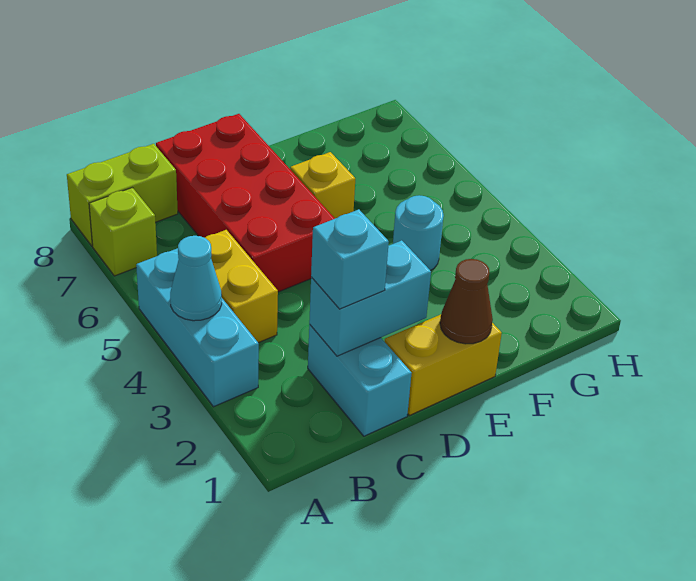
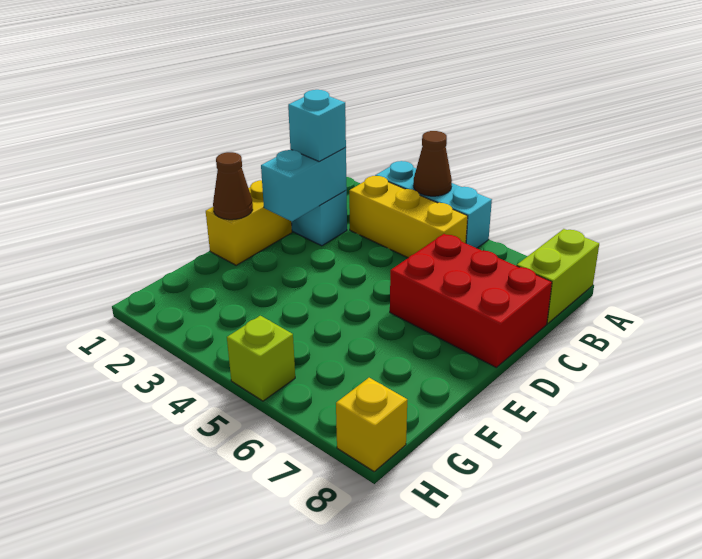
cyan 1x1 cone [170,236,222,321] -> brown 1x1 cone [413,131,452,196]
lime 1x1 brick [89,188,157,276] -> lime 1x1 brick moved to [227,316,295,401]
yellow 1x2 brick [205,230,278,343] -> yellow 1x3 brick [349,176,468,258]
red 2x4 brick [156,114,335,292] -> red 2x3 brick [390,234,552,367]
yellow 1x1 brick [290,152,355,218] -> yellow 1x1 brick moved to [336,378,407,471]
cyan 1x1 round brick [393,195,444,271] -> none

